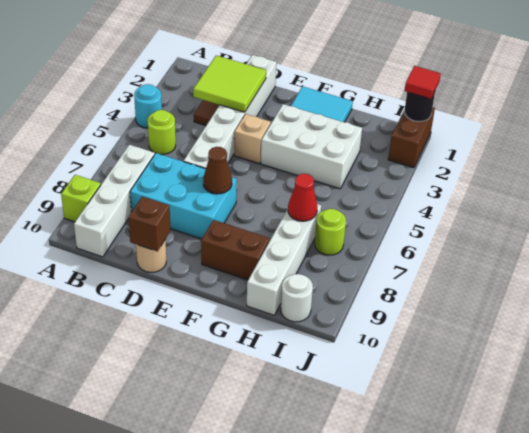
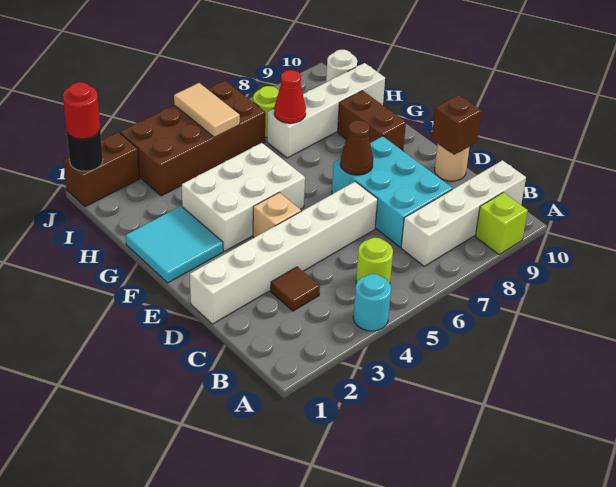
lime 2x2 tile [193,55,266,112] -> none
white 2x3 brick [261,104,362,189] -> white 2x3 brick turned to [182,143,305,251]
none -> brown 2x4 brick [120,81,265,196]
none -> tan 1x2 tile [174,83,240,137]
red 1x1 tile [405,66,441,99] -> red 1x1 round brick [63,82,100,139]

